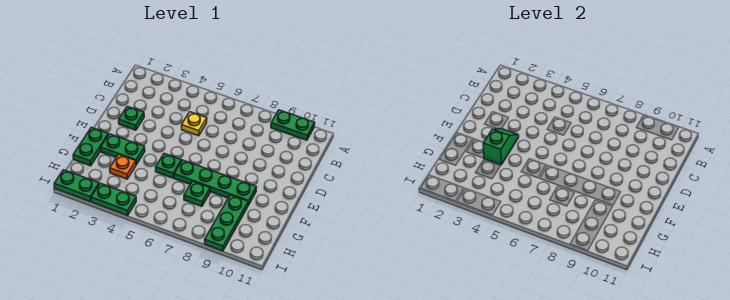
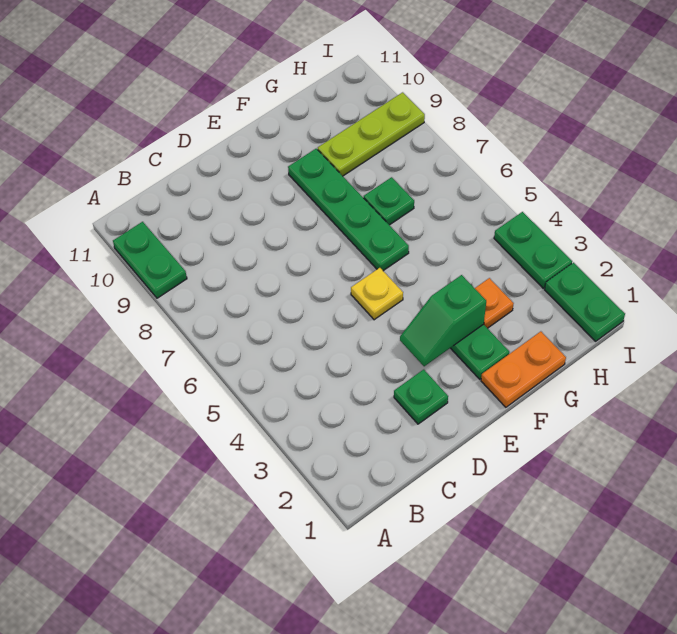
yellow 1x1 plate [182,112,207,136] -> yellow 1x1 plate moved to [351,268,403,320]
green 1x2 plate [73,127,108,166] -> orange 1x2 plate [481,331,566,407]
green 1x1 plate [156,154,182,178] -> none
green 1x3 plate [205,195,248,251] -> lime 1x3 plate [318,92,425,176]

